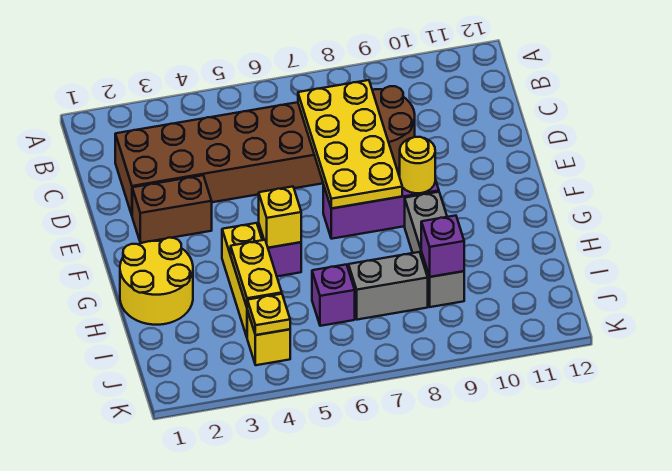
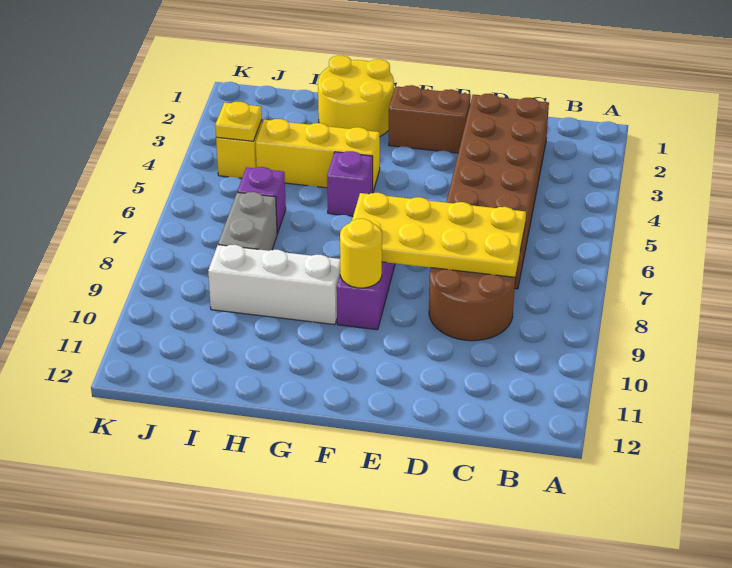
brown 1x2 brick [132,175,212,243] -> brown 1x2 brick turned to [389,85,471,153]
yellow 1x1 brick [259,187,301,248] -> none
grey 1x3 brick [405,192,464,307] -> white 1x3 brick [208,245,340,325]
yellow 1x2 plate [231,240,282,307] -> none
purple 1x1 brick [421,216,464,277] -> none

